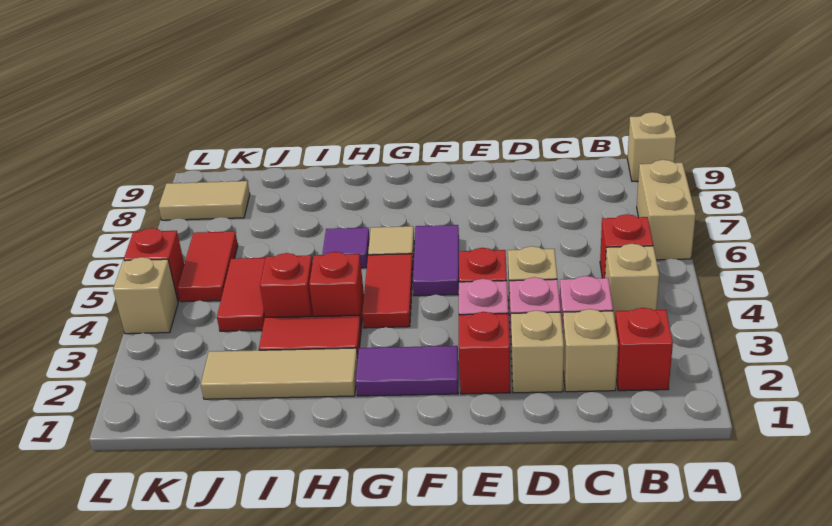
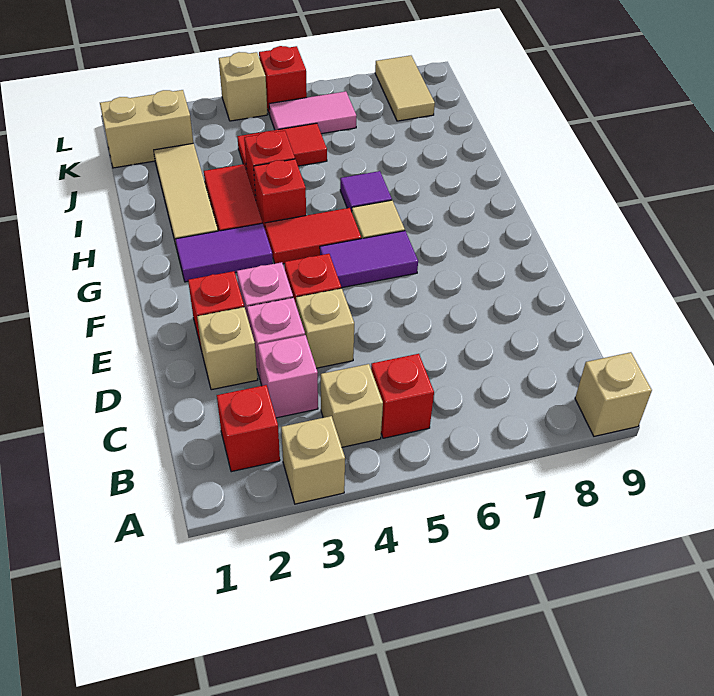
tan 1x2 brick [637,160,696,260] -> tan 1x2 brick moved to [100,90,193,168]
tan 1x1 brick [563,309,618,392] -> tan 1x1 brick moved to [281,416,345,504]
purple 1x2 tile [356,346,458,396] -> purple 1x2 tile turned to [175,223,273,282]
red 1x2 tile [178,231,238,302] -> pink 1x2 tile [269,91,356,134]

